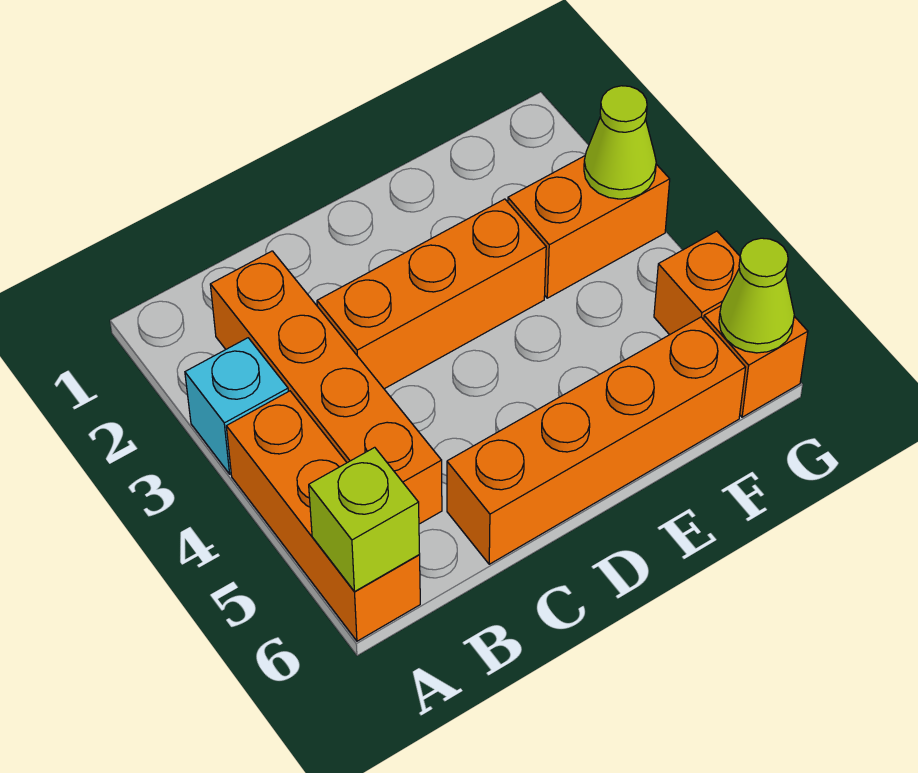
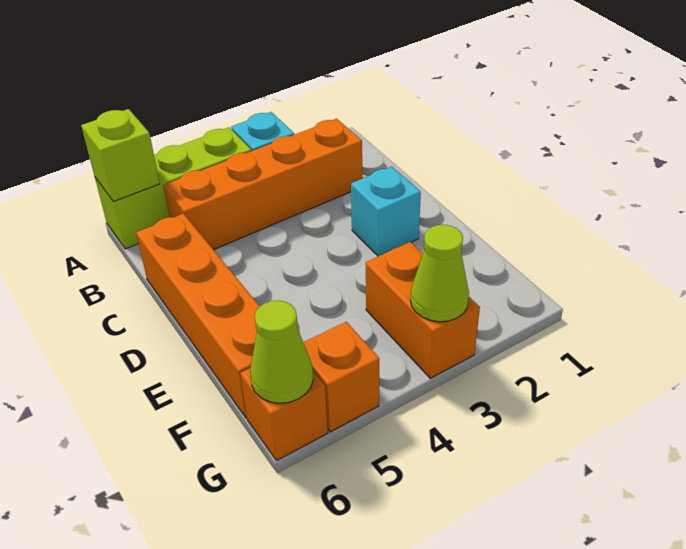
orange 1x3 brick [226,391,420,641] -> lime 1x3 brick [95,127,251,249]
orange 1x3 brick [317,199,546,389] -> none
none -> cyan 1x1 brick [351,166,421,256]

